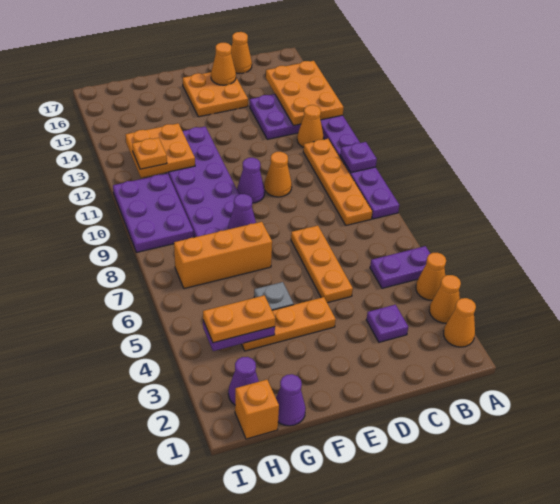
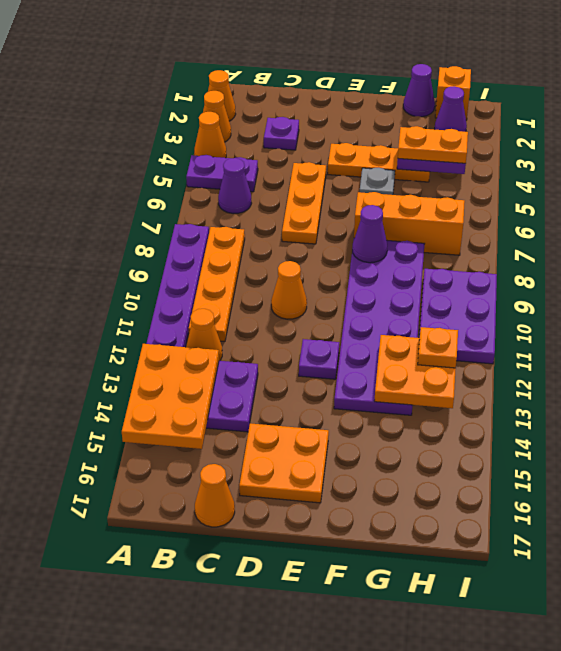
purple 1x1 plate [340,142,377,173] -> purple 1x1 plate moved to [299,339,339,379]
orange 1x1 cone [211,43,236,85] -> none
purple 1x1 cone [237,158,265,203] -> purple 1x1 cone moved to [218,158,252,214]

